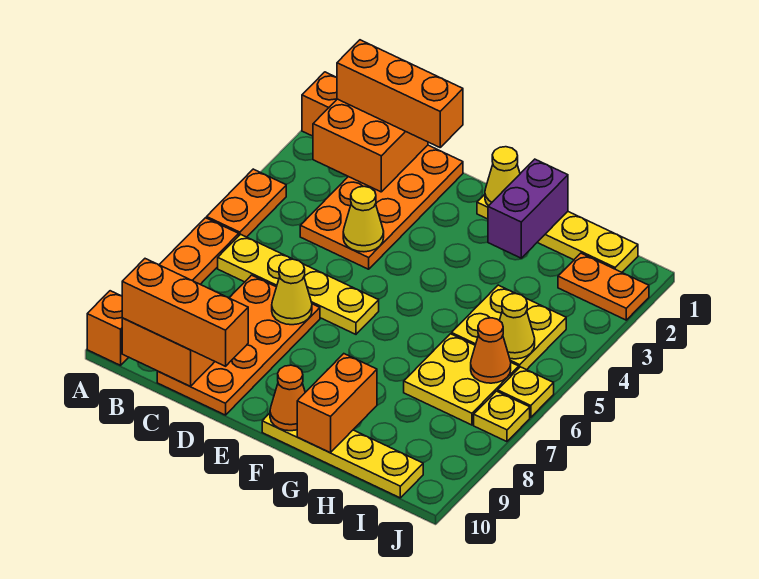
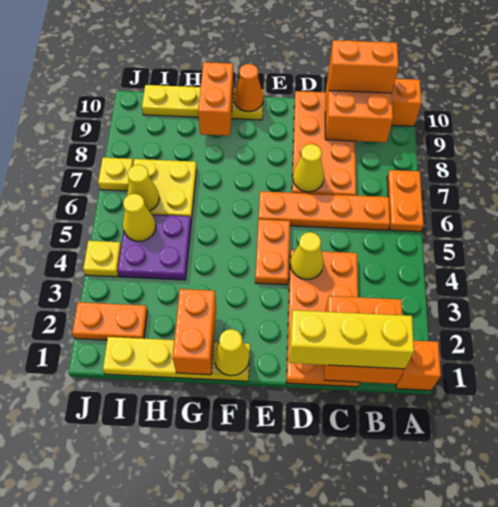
orange 1x2 plate [207,169,286,237] -> orange 1x2 plate moved to [255,219,290,285]
orange 1x3 brick [337,40,463,147] -> yellow 1x3 brick [289,310,414,369]
yellow 1x4 plate [218,234,379,334] -> orange 1x4 plate [258,191,390,230]
orange 1x3 brick [122,259,248,366] -> orange 1x2 brick [329,40,399,93]
purple 1x2 brick [488,159,568,258] -> orange 1x2 brick [173,289,216,375]
yellow 2x2 plate [452,285,566,370] -> purple 2x2 plate [118,215,191,280]
orange 1x1 cone [471,318,511,383] -> yellow 1x1 cone [127,165,159,211]
yellow 1x1 plate [498,367,554,417] -> yellow 1x1 plate moved to [83,241,121,277]

